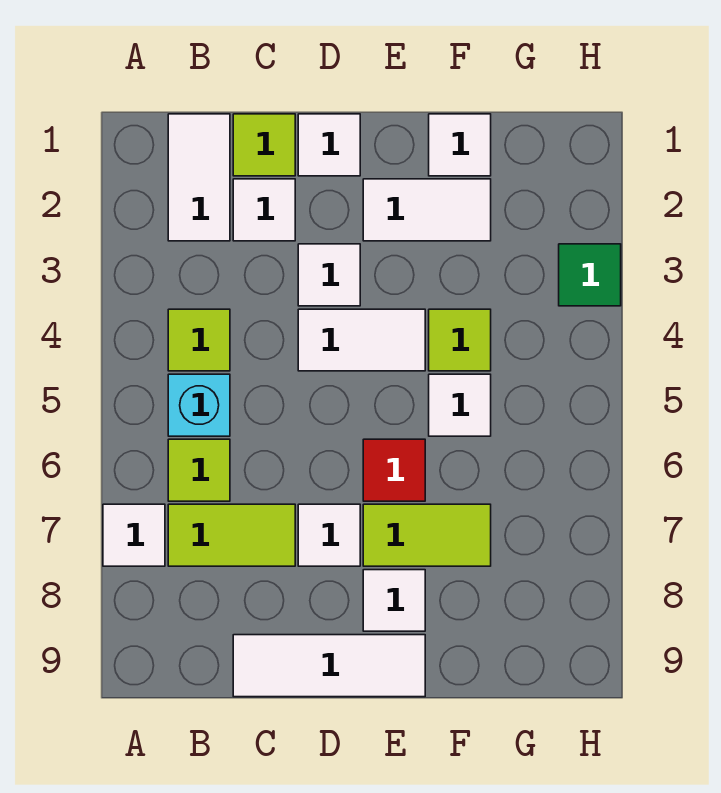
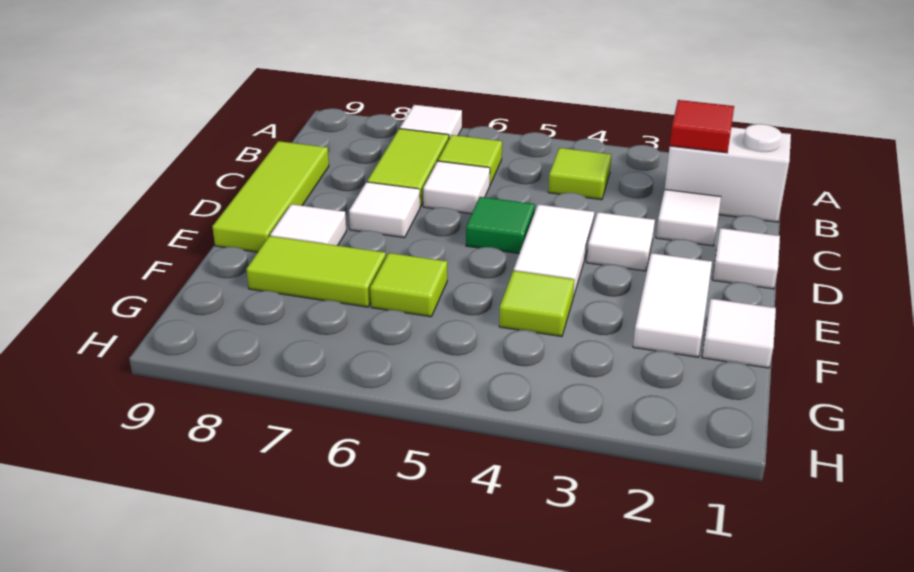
white 1x2 tile [168,114,230,241] -> white 1x2 brick [665,124,791,222]
cyan 1x1 brick [168,374,230,436] -> none
lime 1x1 tile [233,114,295,176] -> lime 1x1 tile moved to [370,253,447,317]
white 1x3 tile [233,635,425,697] -> lime 1x3 tile [212,141,329,252]
red 1x1 tile [363,439,425,501] -> red 1x1 tile moved to [670,100,734,153]
lime 1x2 tile [363,504,491,566] -> lime 1x2 tile turned to [246,236,386,307]
white 1x1 tile [429,374,491,436] -> white 1x1 tile moved to [423,161,490,214]
green 1x1 tile [559,244,621,306] -> green 1x1 tile moved to [466,197,535,253]

